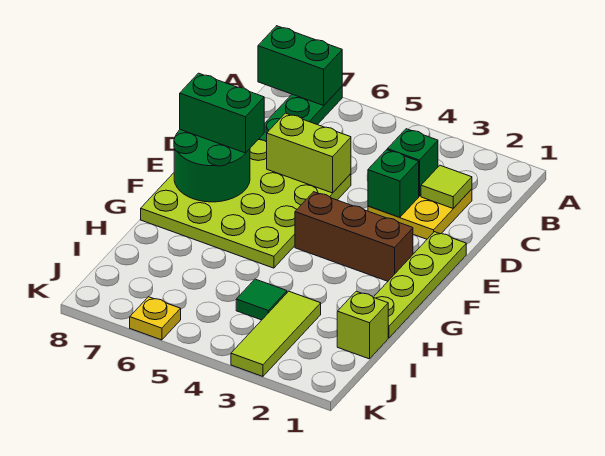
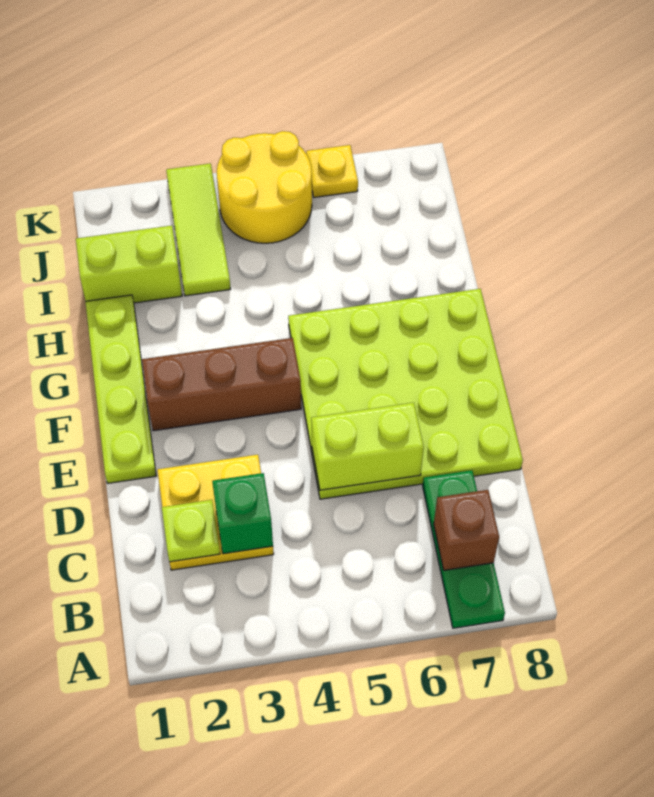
green 1x2 brick [258,26,342,105] -> none
none -> brown 1x1 brick [434,490,499,570]
lime 1x1 tile [421,165,472,208] -> lime 1x1 plate [162,500,220,562]
green 1x1 brick [368,150,419,217] -> none
green 2x2 round brick [174,130,250,202] -> none
green 1x2 brick [180,73,264,153] -> none
lime 1x1 brick [337,291,388,359] -> lime 1x2 brick [76,226,182,303]
green 1x1 tile [236,279,287,320] -> none
none -> yellow 2x2 round brick [217,131,312,243]

